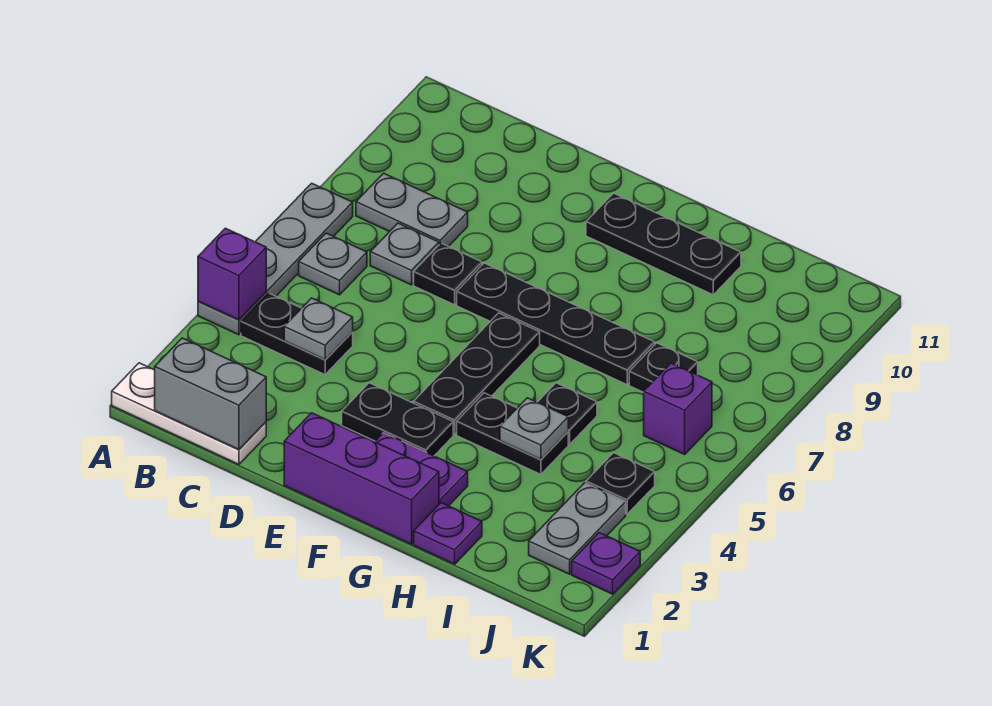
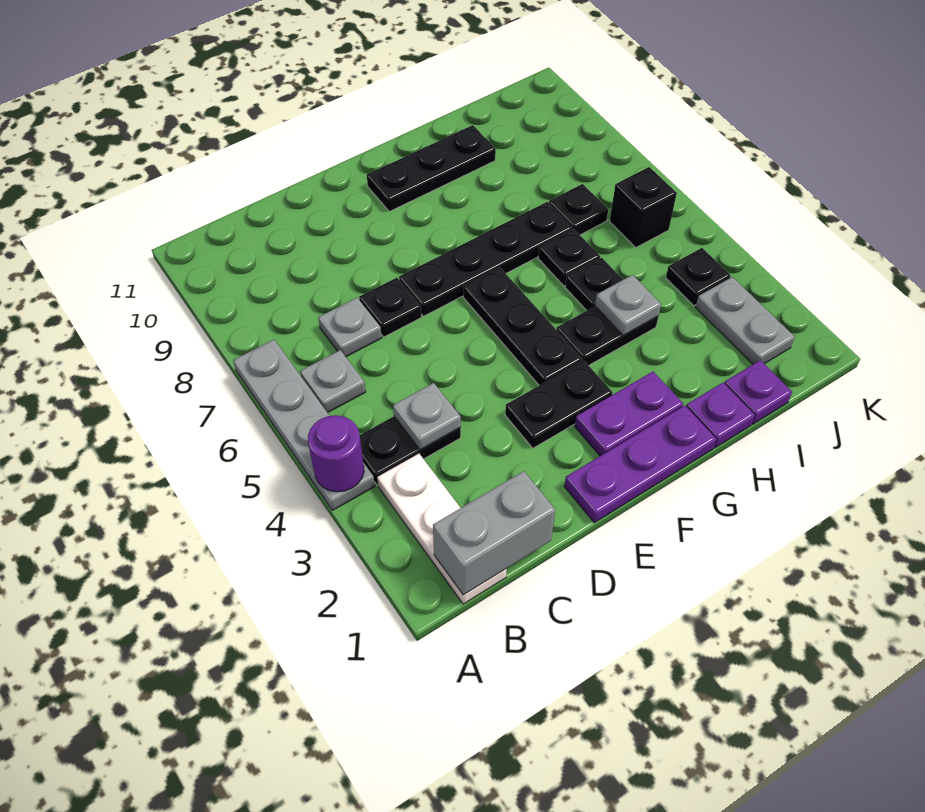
white 1x3 plate [112,363,266,464] -> white 1x3 plate turned to [377,454,507,604]
purple 1x1 brick [198,228,266,320] -> purple 1x1 round brick [308,415,364,492]
grey 1x2 plate [356,173,468,247] -> none
purple 1x3 brick [284,413,439,544] -> purple 1x3 plate [564,405,716,523]
none -> black 1x1 plate [538,229,600,286]
purple 1x1 brick [644,363,712,454] -> black 1x1 brick [610,167,677,248]
purple 1x1 plate [572,533,640,594] -> purple 1x1 plate moved to [724,360,792,424]

